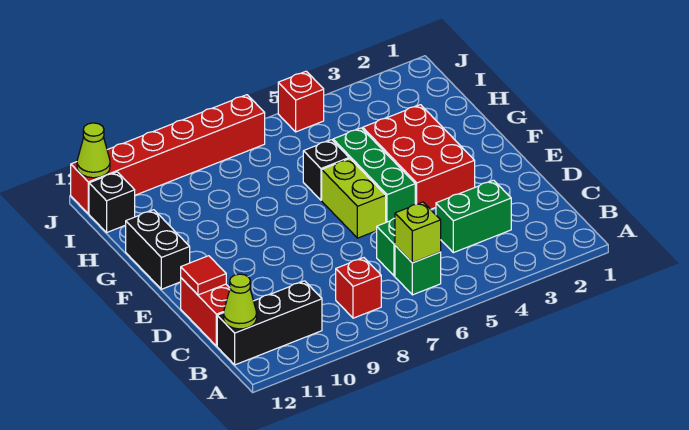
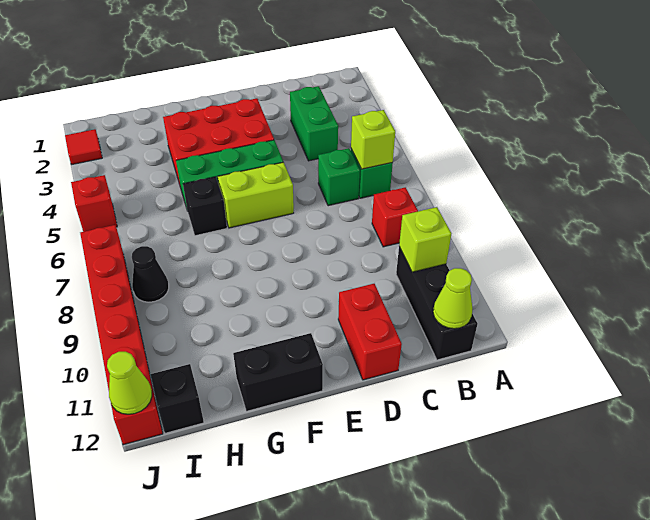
none -> lime 1x1 brick [399,207,452,272]
red 1x2 brick [181,278,230,346] -> red 1x2 brick turned to [338,284,402,380]
red 1x1 tile [181,256,226,295] -> red 1x1 tile moved to [65,129,102,164]
none -> black 1x1 cone [132,246,169,302]

